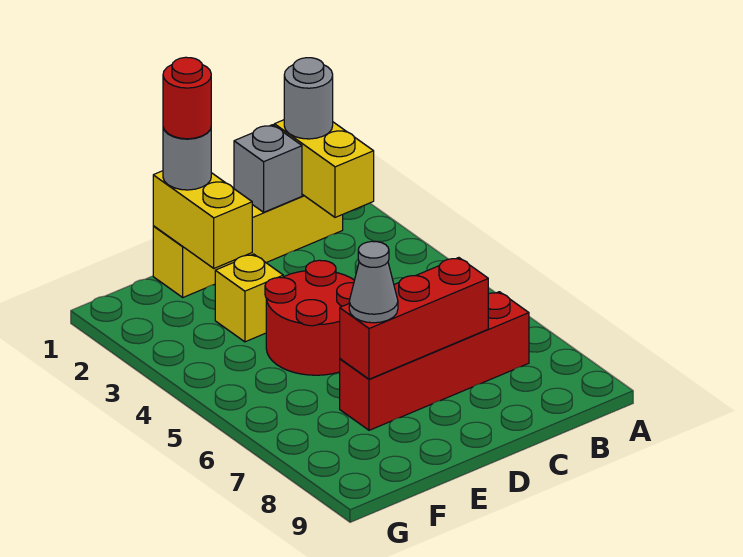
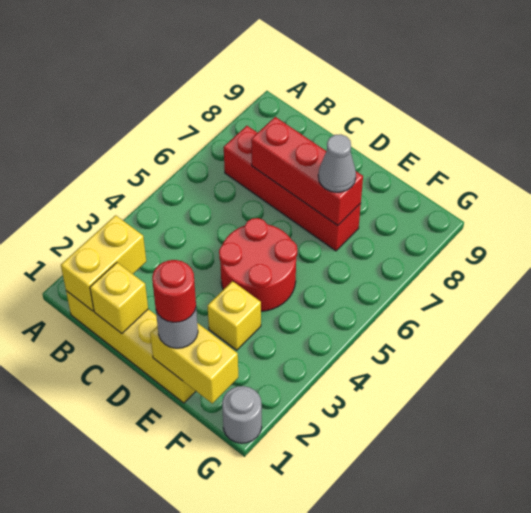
grey 1x1 round brick [284,58,333,139] -> grey 1x1 round brick moved to [222,386,262,443]
grey 1x1 brick [234,125,302,212] -> yellow 1x1 brick [90,263,148,333]
yellow 1x2 brick [153,171,252,268] -> yellow 1x2 brick turned to [150,323,238,403]

